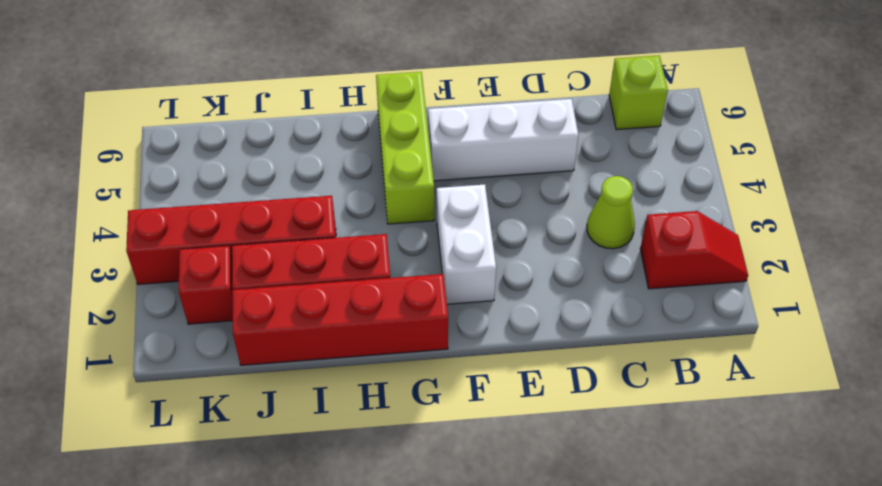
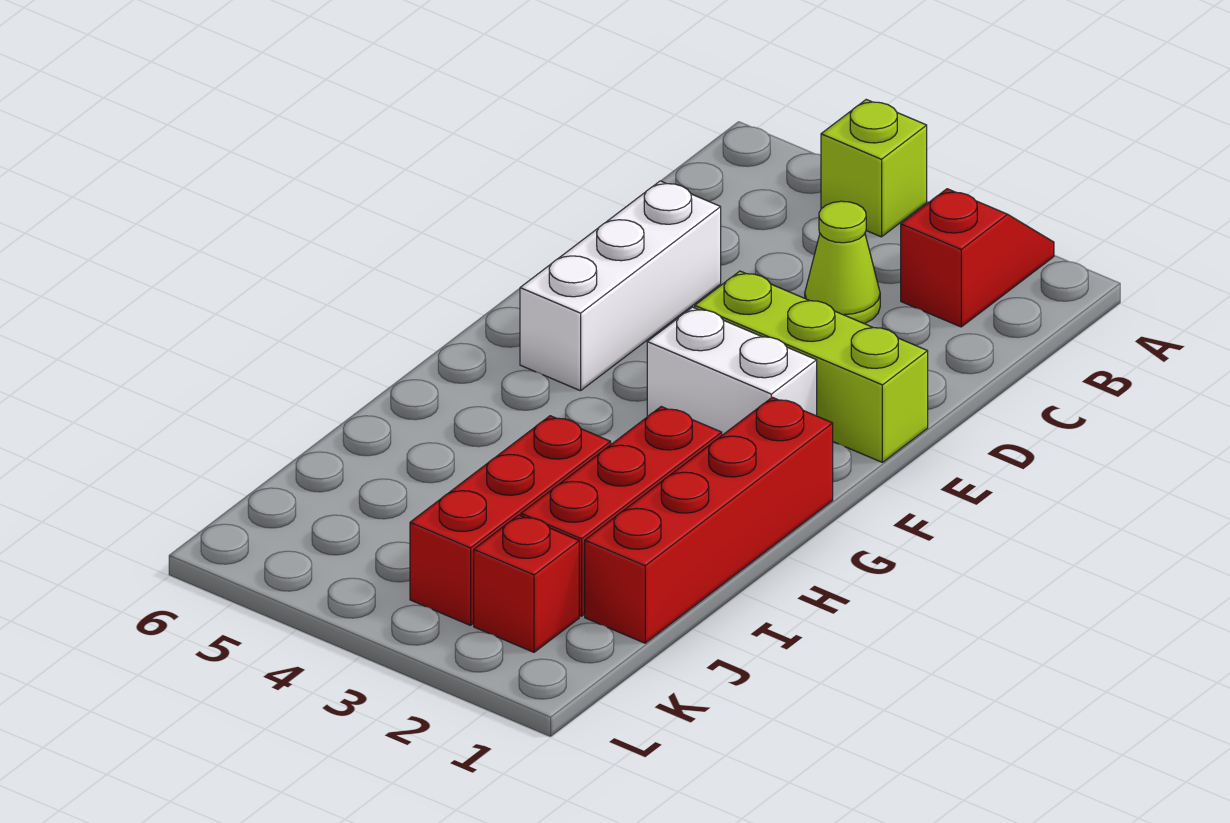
lime 1x1 brick [609,55,668,130] -> lime 1x1 brick moved to [821,100,927,237]
lime 1x3 brick [376,72,434,224] -> lime 1x3 brick moved to [695,271,928,462]
red 1x4 brick [126,196,336,284] -> red 1x3 brick [410,416,611,625]

